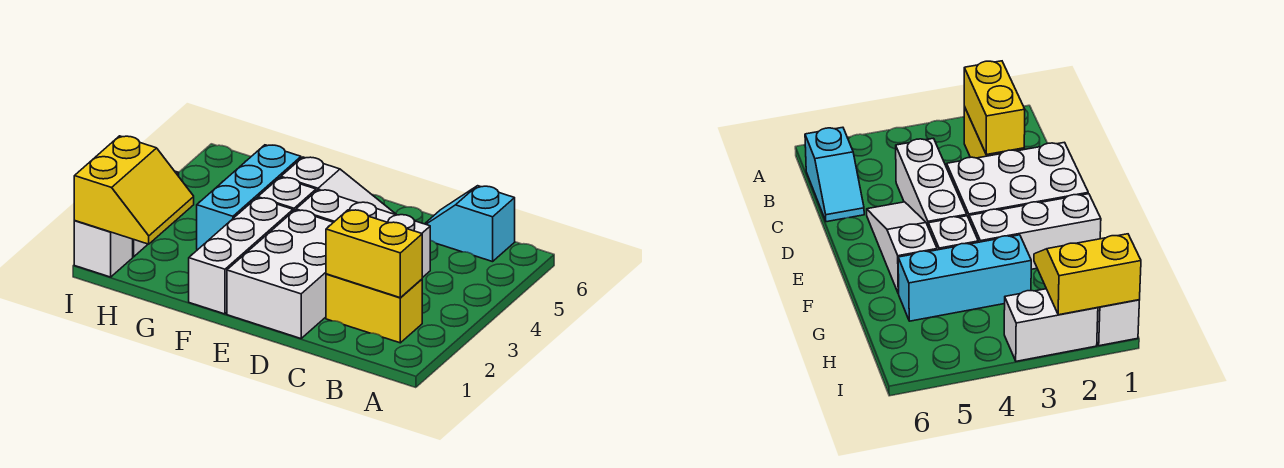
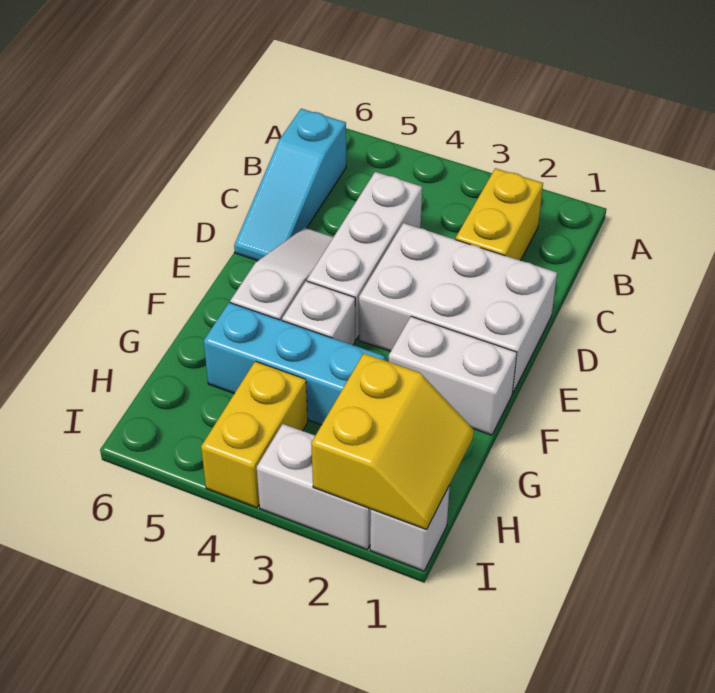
yellow 1x2 brick [326,210,422,297] -> yellow 1x2 brick moved to [201,361,308,508]
cyan 1x2 slope [425,186,515,262] -> cyan 1x3 slope [234,109,346,261]
white 1x3 brick [189,198,293,314] -> white 1x2 brick [388,316,517,435]
yellow 2x2 slope [74,136,194,244] -> yellow 2x2 slope turned to [311,353,474,530]

